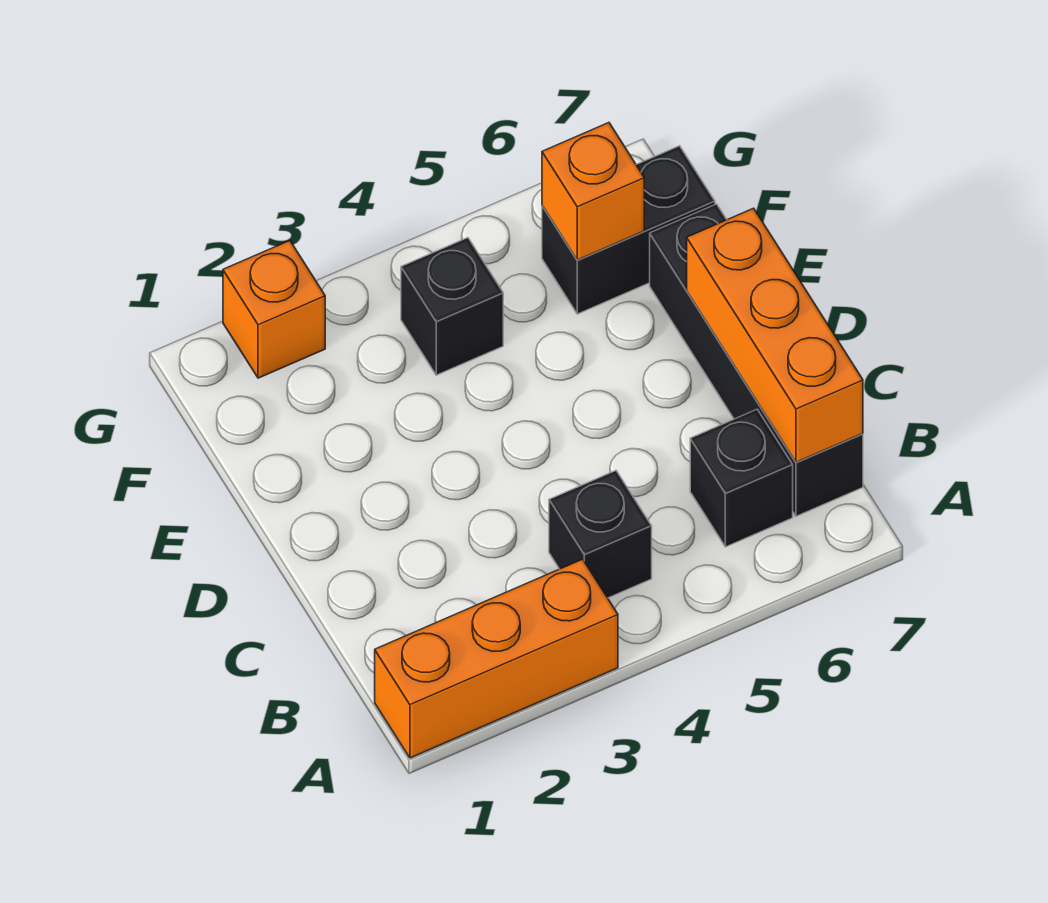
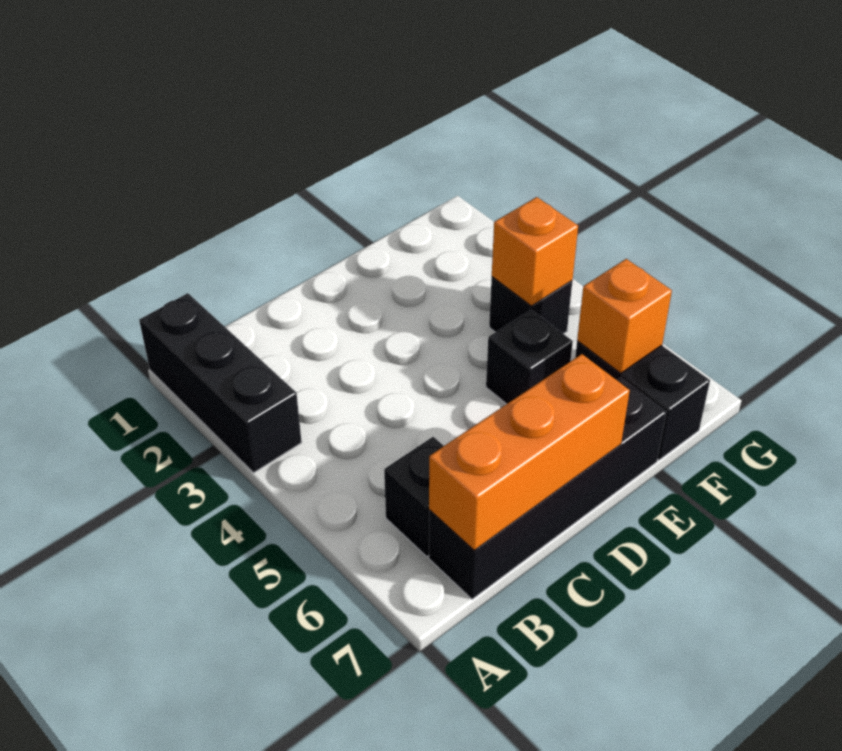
orange 1x3 brick [375,559,618,758] -> black 1x3 brick [139,293,302,473]
black 1x1 brick [549,471,652,598] -> black 1x1 brick moved to [486,310,573,404]
orange 1x1 brick [223,241,325,378] -> orange 1x1 brick moved to [492,197,578,306]

